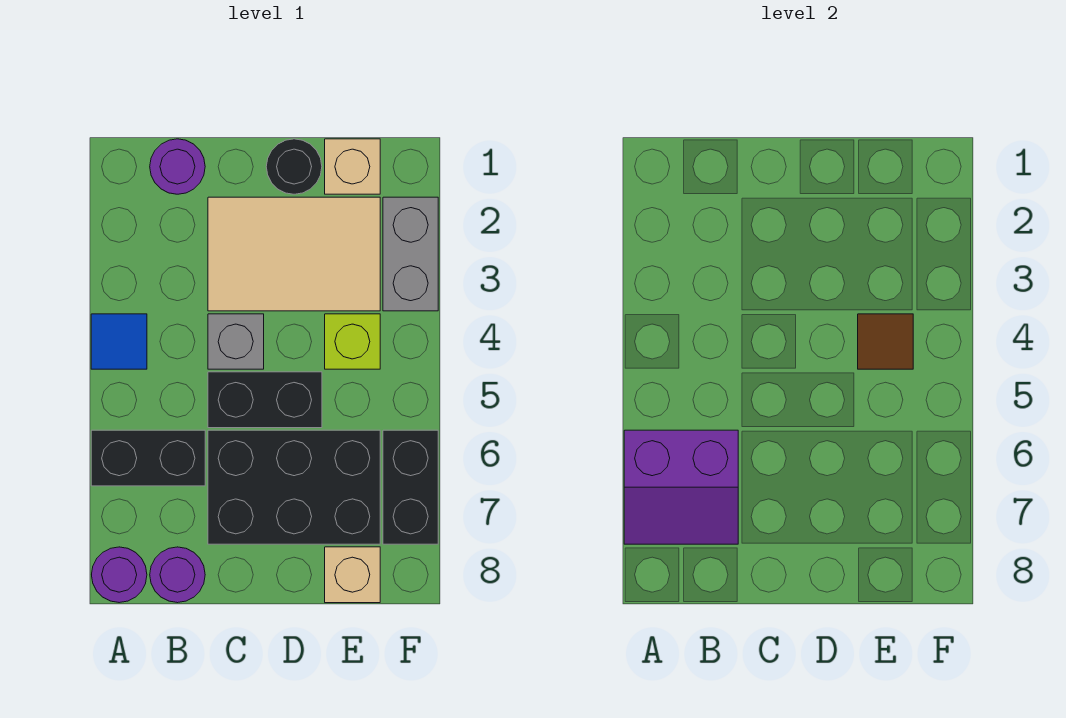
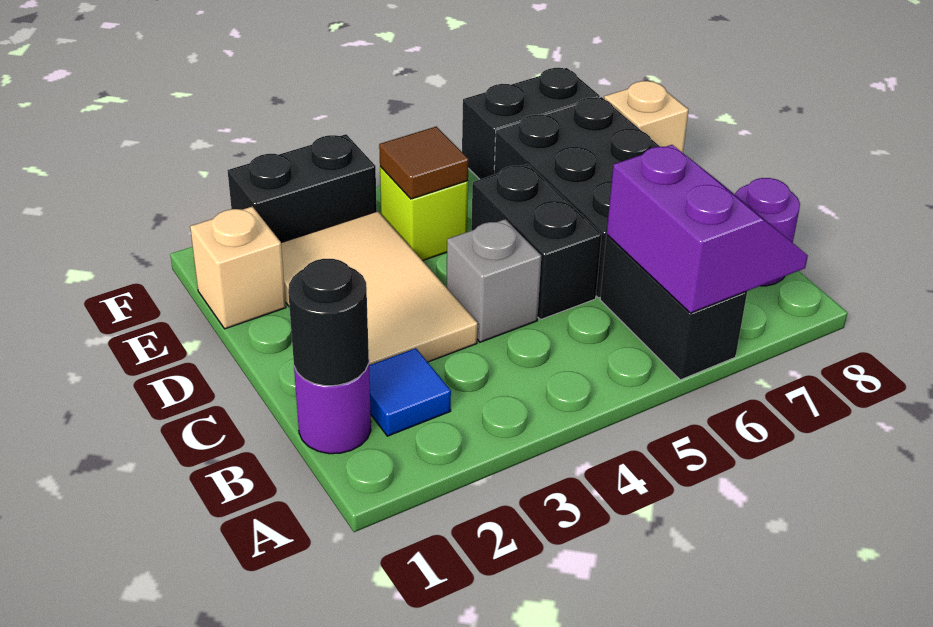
blue 1x1 tile [91,314,147,369] -> blue 1x1 tile moved to [369,348,451,436]
purple 1x1 round brick [92,547,147,603] -> none
black 1x1 round brick [266,139,322,194] -> black 1x1 round brick moved to [288,259,369,386]
grey 1x2 brick [383,197,438,311] -> black 1x2 brick [227,134,377,242]

